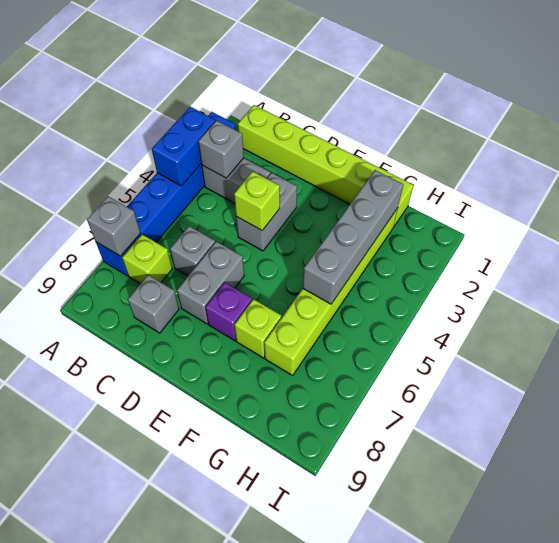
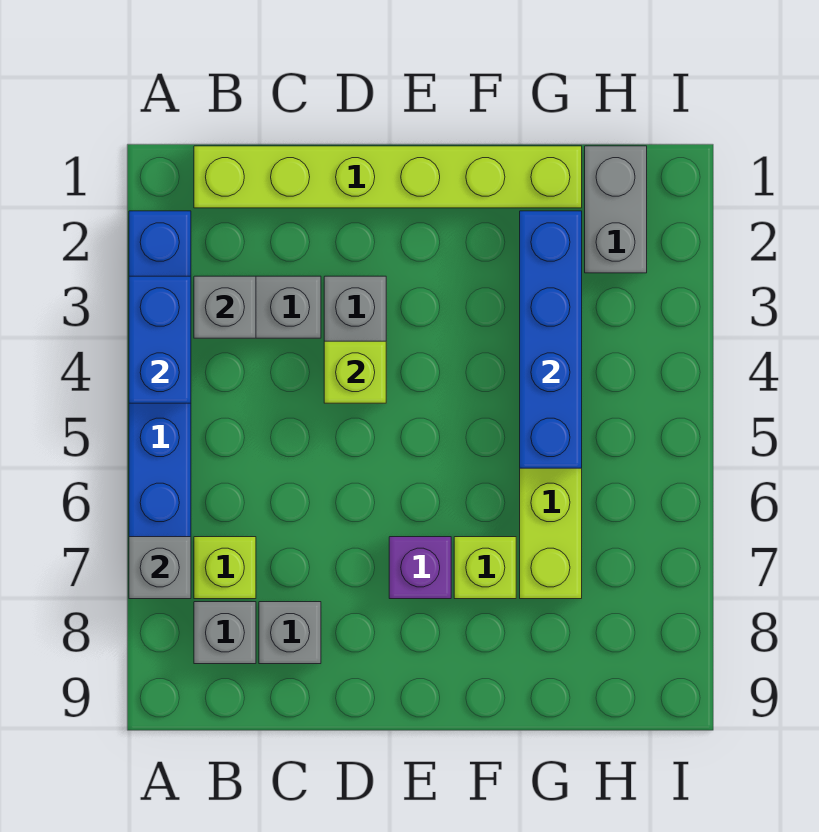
grey 1x1 brick [170,226,215,276] -> grey 1x1 brick moved to [194,602,256,664]
grey 1x2 brick [177,241,244,324] -> grey 1x2 brick moved to [585,146,647,273]
grey 1x4 brick [303,170,403,304] -> blue 1x4 brick [520,211,582,468]

